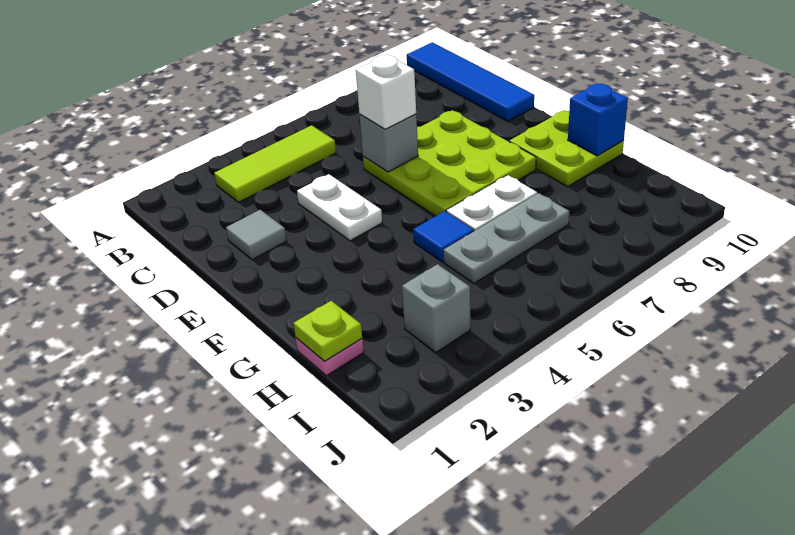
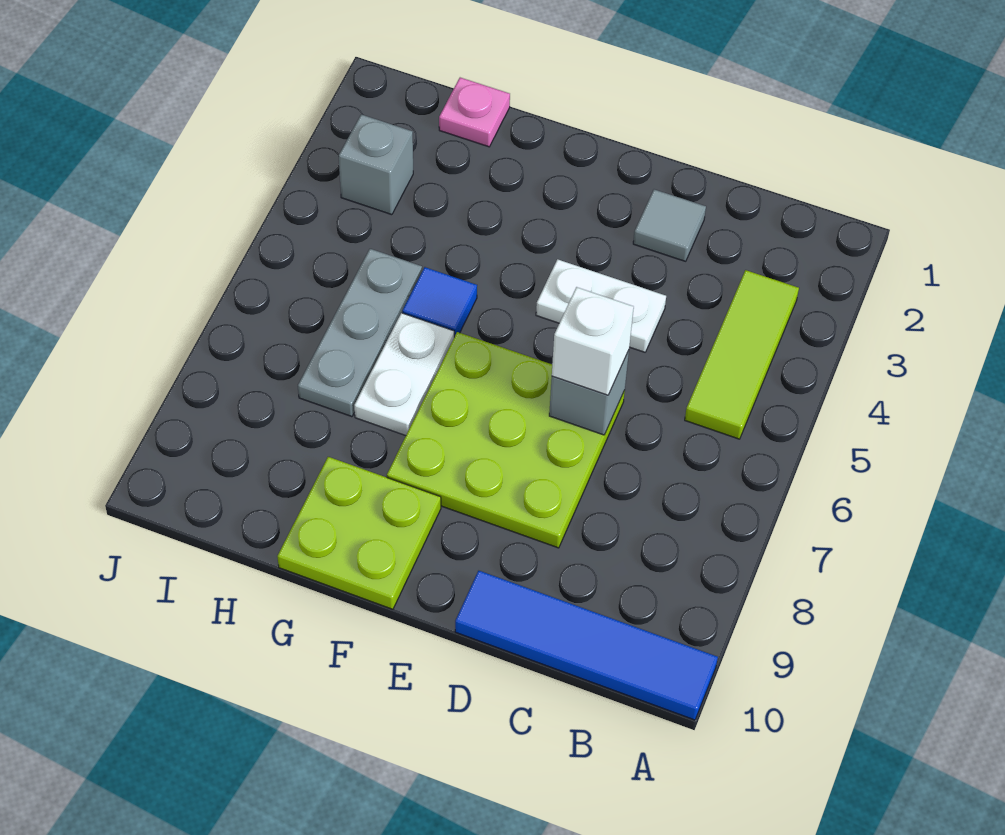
blue 1x1 brick [568,83,628,156] -> none
lime 1x1 plate [293,301,362,361] -> none

